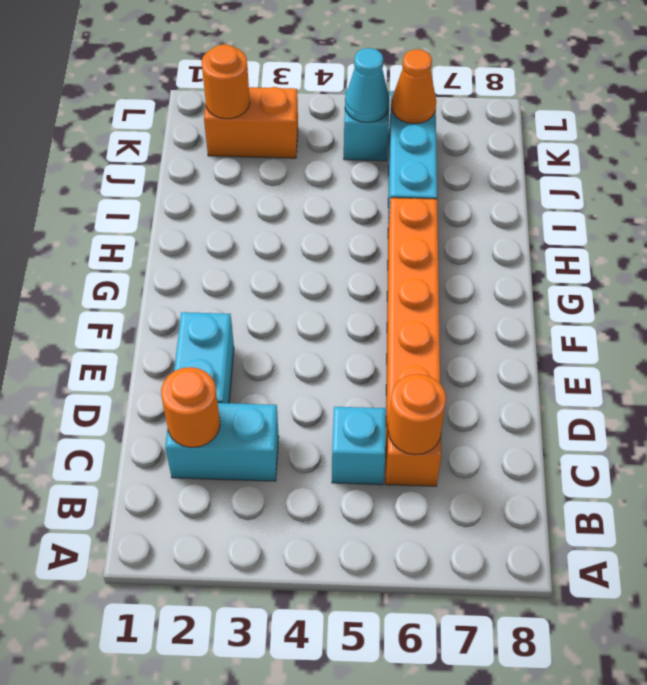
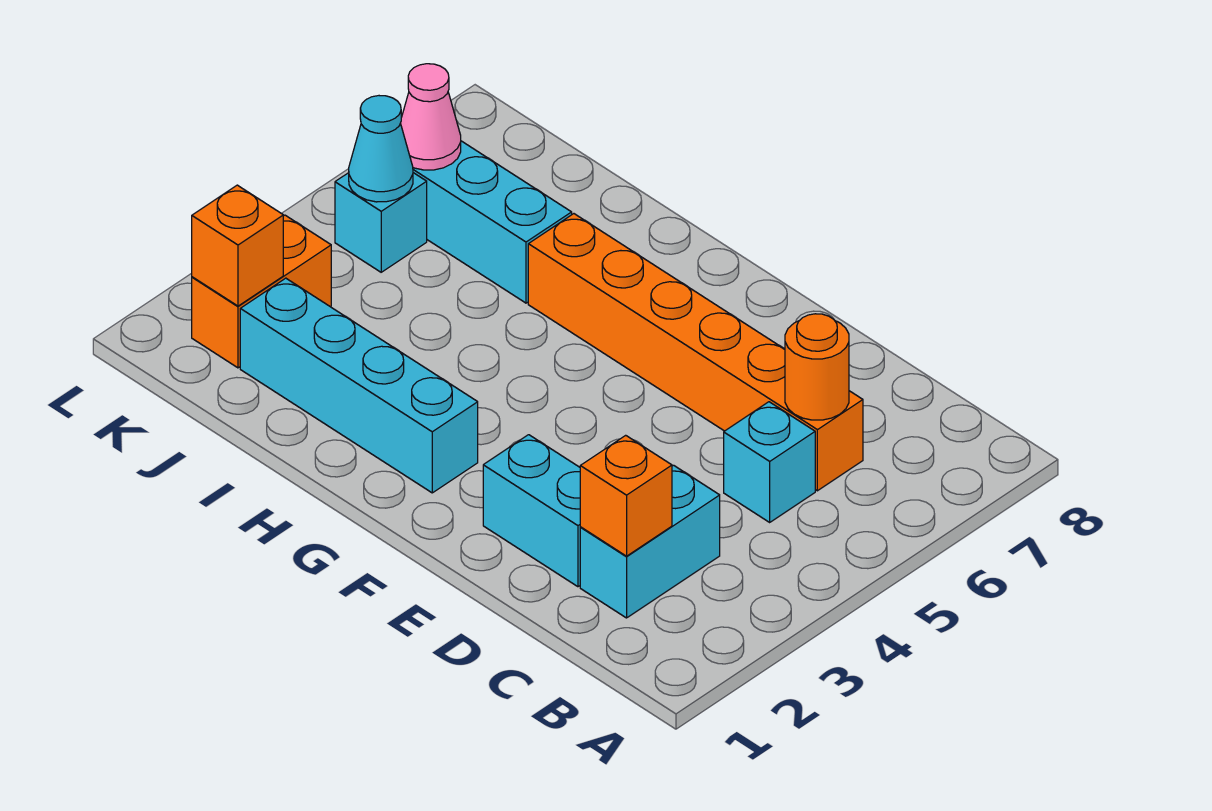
orange 1x1 round brick [161,367,220,448] -> orange 1x1 brick [580,435,672,556]
none -> cyan 1x4 brick [240,278,478,493]
orange 1x1 round brick [201,44,250,119] -> orange 1x1 brick [192,185,283,306]
orange 1x1 cone [391,49,436,124] -> pink 1x1 cone [400,64,461,170]

